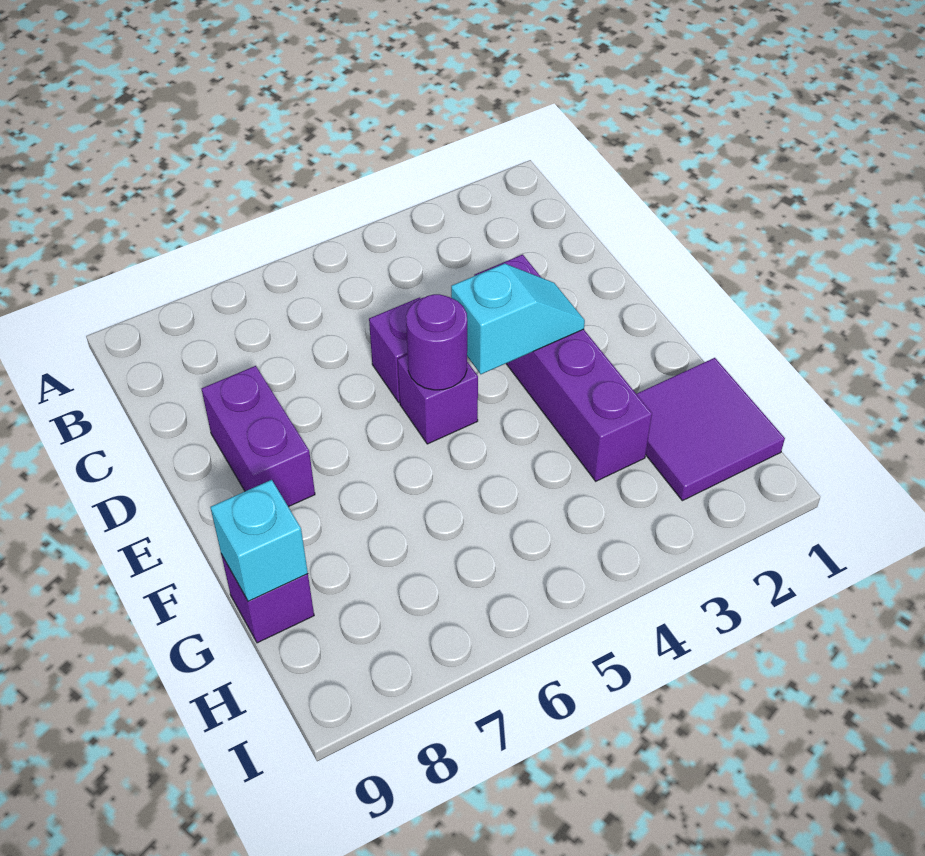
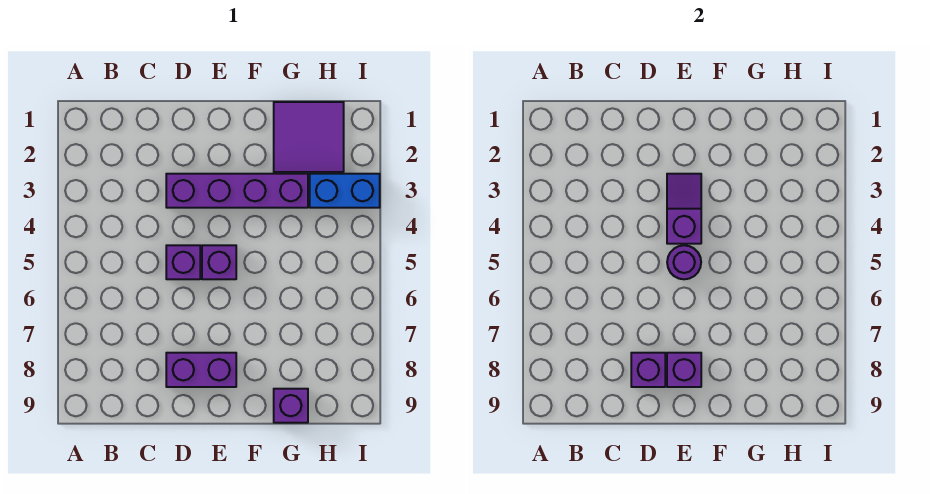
none -> purple 1x1 brick [631,353,665,387]
cyan 1x2 slope [451,264,585,374] -> purple 1x2 slope [667,174,701,244]
none -> purple 1x1 brick [667,353,701,387]
cyan 1x1 brick [211,480,308,601] -> none
none -> blue 1x2 brick [310,174,380,208]

